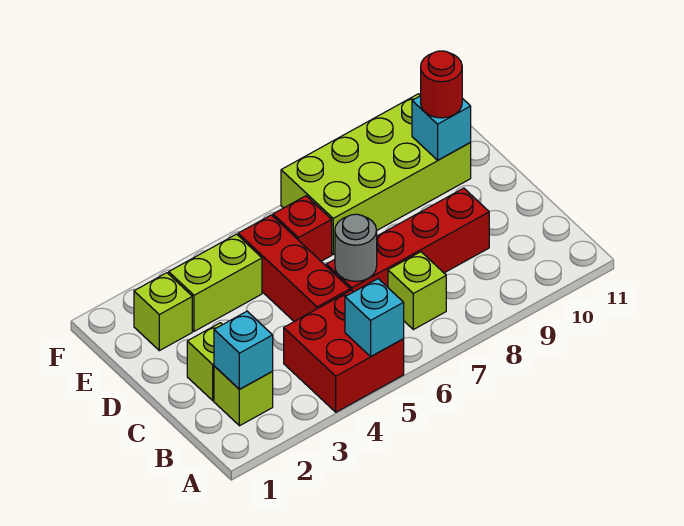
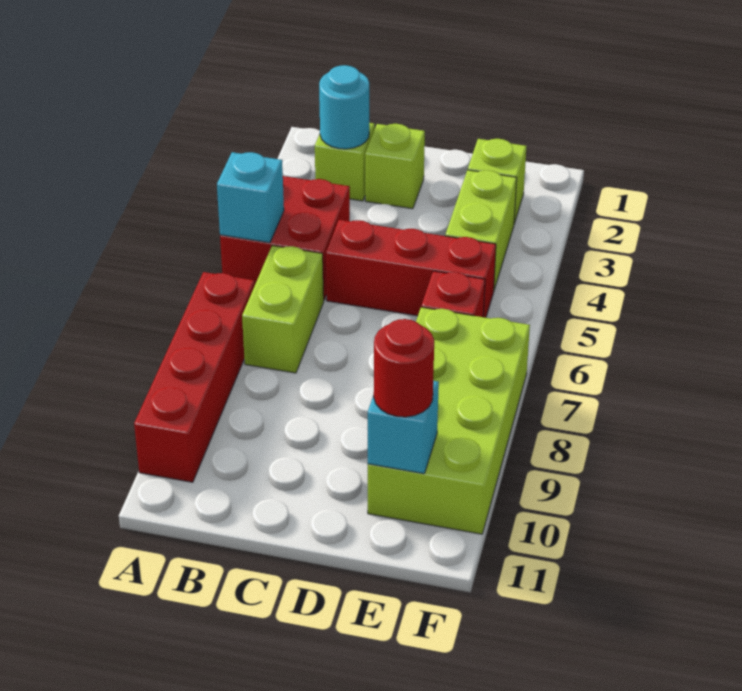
cyan 1x1 brick [214,311,273,389] -> cyan 1x1 round brick [319,65,369,149]
lime 1x1 brick [388,252,446,330] -> lime 1x2 brick [242,245,324,373]
red 1x4 brick [326,188,489,292] -> red 1x4 brick moved to [134,272,255,482]
grey 1x1 round brick [335,214,377,281] -> none

